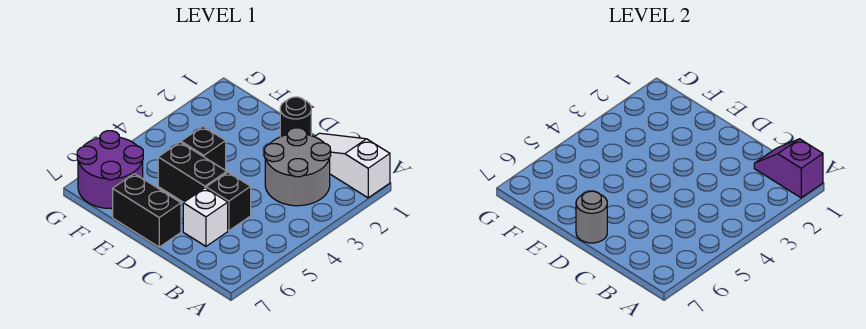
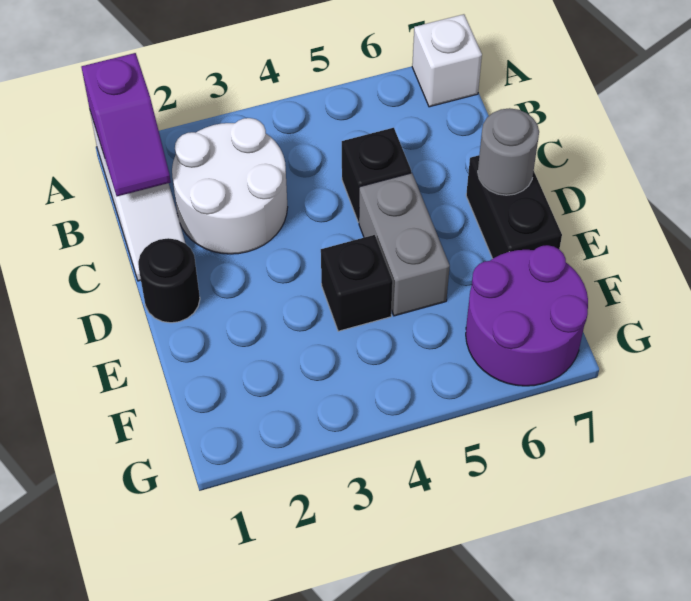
grey 2x2 round brick [264,128,331,206] -> white 2x2 round brick [172,118,288,254]
white 1x1 brick [183,188,228,246] -> white 1x1 brick moved to [412,14,482,107]
black 1x2 brick [158,142,227,202] -> grey 1x2 brick [359,173,450,316]

